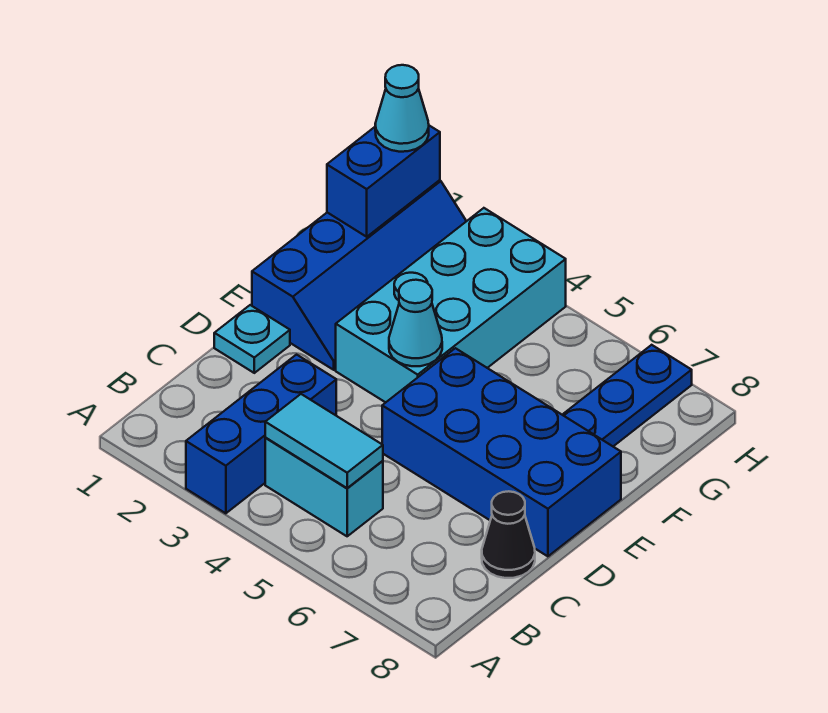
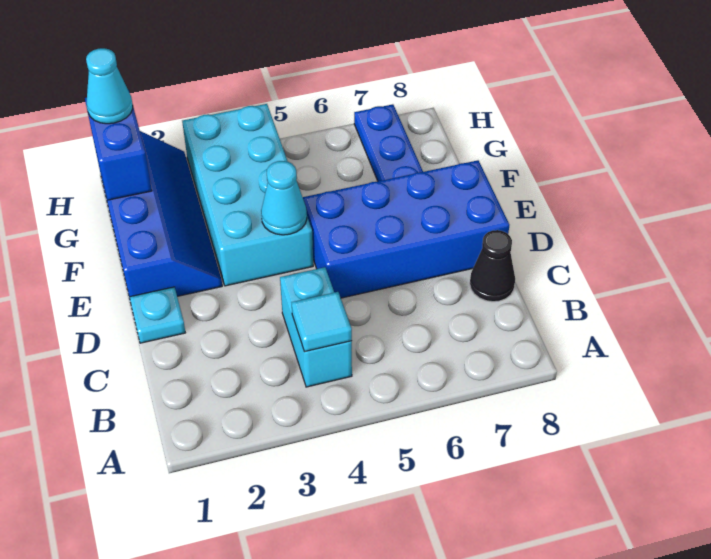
blue 1x3 brick [186,355,336,513] -> none
cyan 1x2 brick [265,438,383,536] -> cyan 1x2 brick turned to [280,267,352,387]
cyan 1x2 tile [265,394,383,488] -> cyan 1x1 tile [291,292,352,352]

